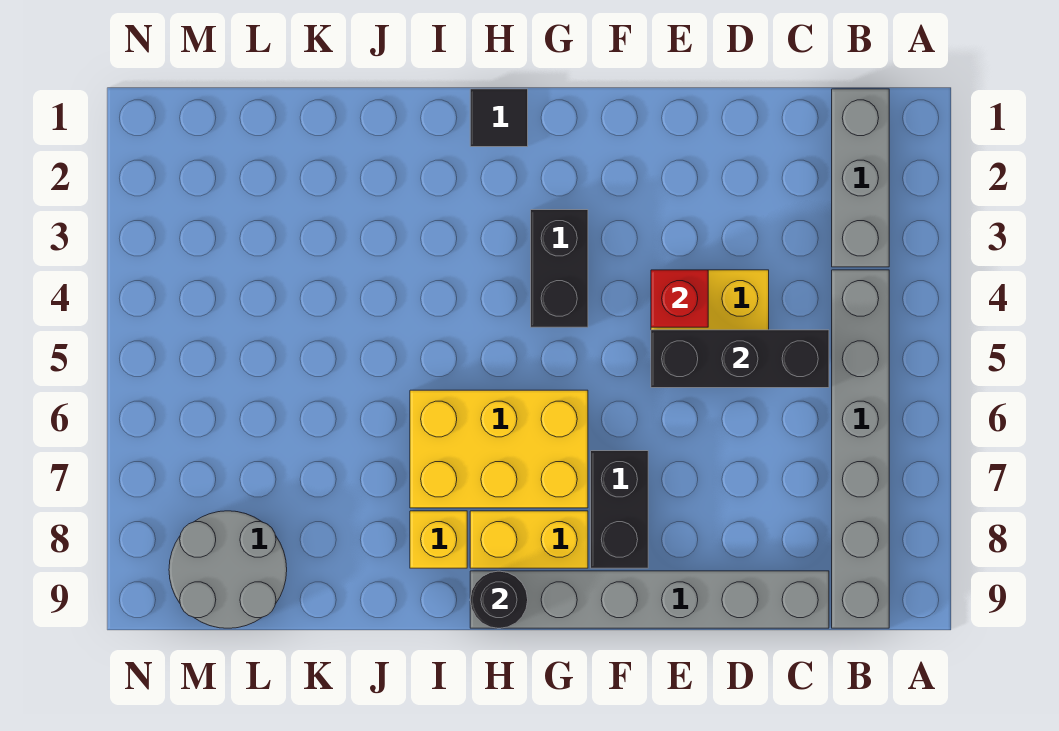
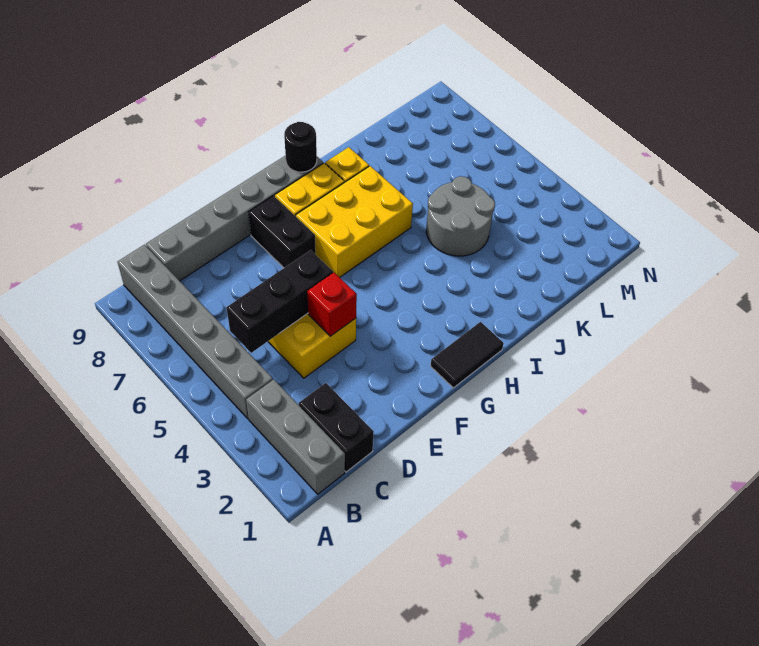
black 1x2 brick [531,210,588,327] -> black 1x2 brick moved to [299,383,374,472]
black 1x1 tile [470,89,528,147] -> black 1x2 tile [431,322,504,388]
grey 2x2 round brick [169,511,287,628] -> grey 2x2 round brick moved to [426,176,495,256]

